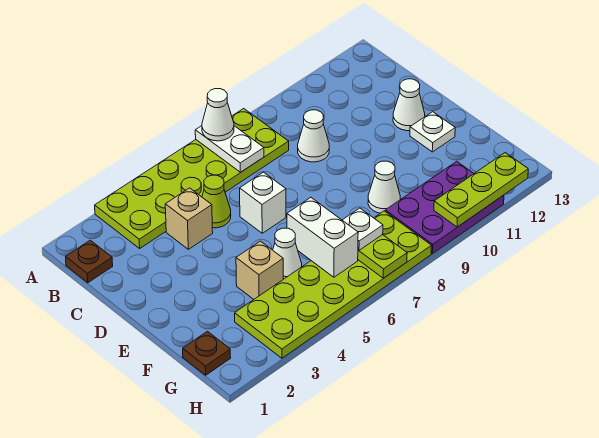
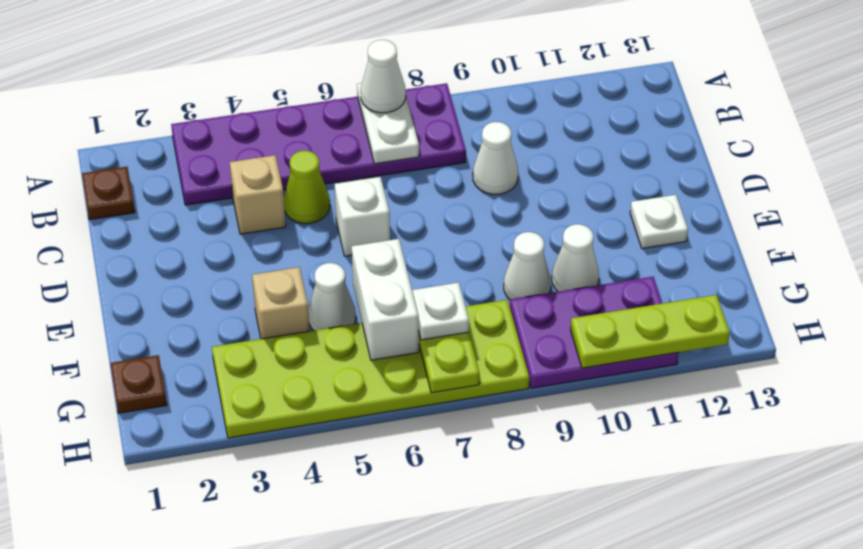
lime 2x6 plate [95,109,289,248] -> purple 2x6 plate [171,83,466,205]
white 1x1 cone [393,79,425,131] -> white 1x1 cone moved to [552,224,599,292]

